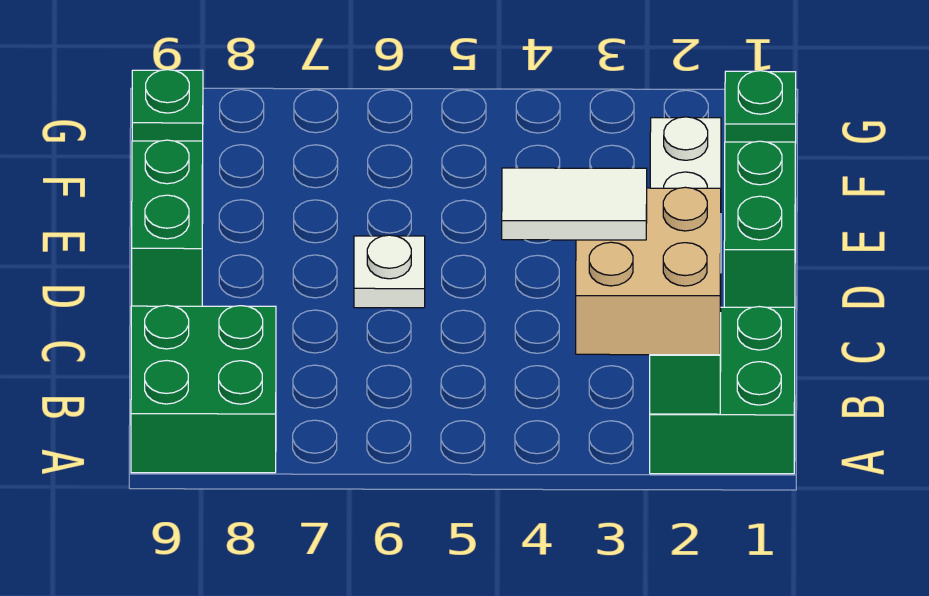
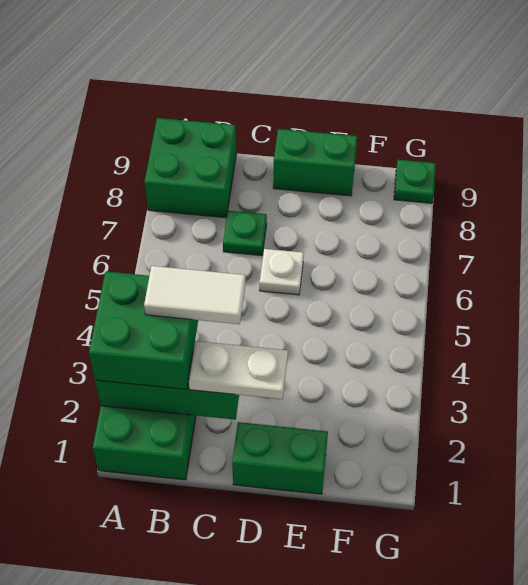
tan 2x2 brick [576,187,721,355] -> green 2x2 brick [89,272,198,389]
white 1x2 tile [502,168,647,240] -> white 1x2 tile turned to [144,266,245,324]
green 1x1 plate [725,71,796,143] -> green 1x1 plate moved to [223,211,267,256]

